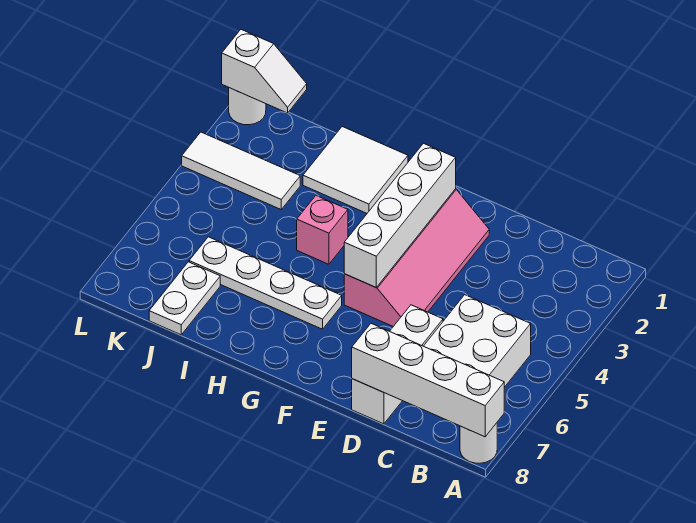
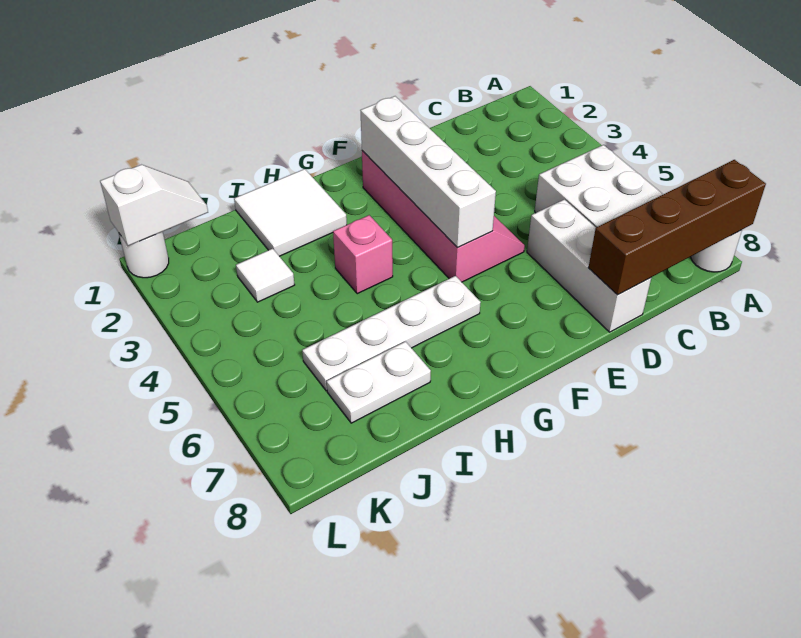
white 1x4 brick [352,324,504,437] -> brown 1x4 brick [588,160,766,295]
white 1x3 tile [182,132,300,209] -> white 1x1 tile [236,249,295,302]
white 1x2 plate [149,262,220,335] -> white 1x2 plate turned to [326,342,431,423]

